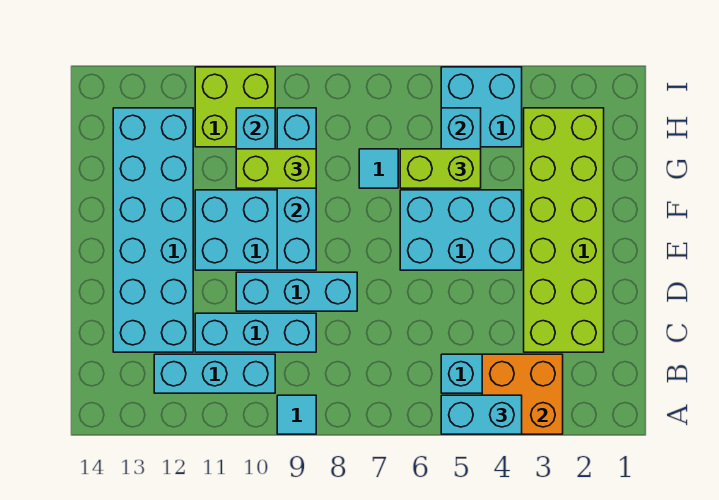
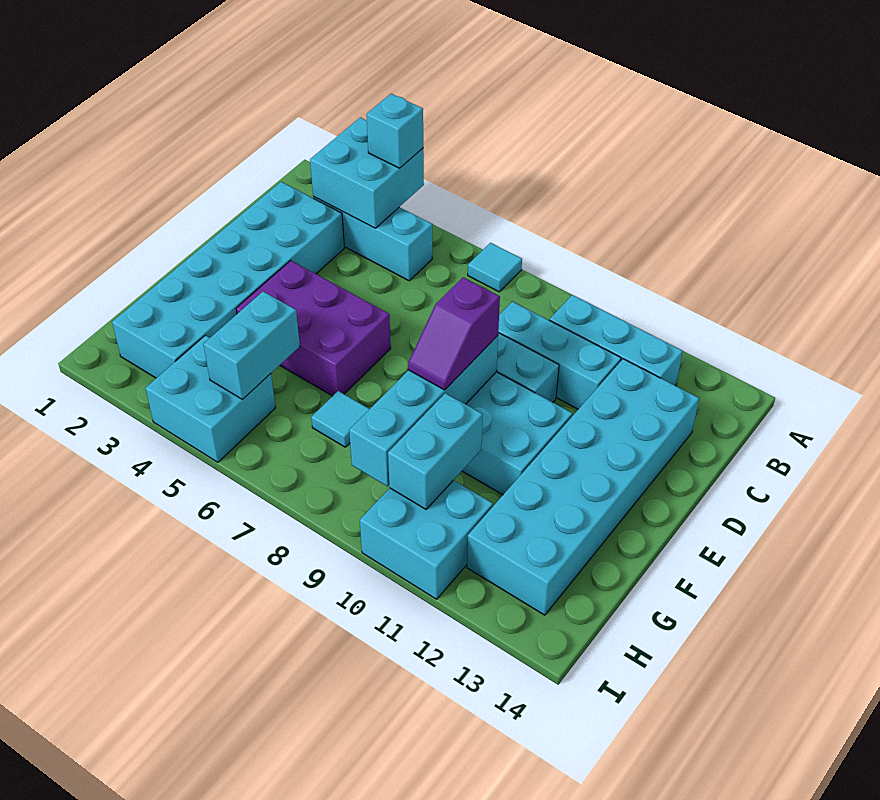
orange 2x2 brick [482,354,563,434] -> cyan 2x2 brick [310,117,424,228]
cyan 1x2 brick [441,395,522,434] -> cyan 1x1 brick [366,94,423,168]
cyan 1x1 tile [277,395,316,434] -> cyan 1x1 tile moved to [468,243,522,292]
lime 2x6 brick [524,108,604,352] -> cyan 2x6 brick [112,182,344,378]
cyan 2x3 brick [400,190,522,270] -> purple 2x3 brick [236,261,391,396]
none -> purple 1x2 slope [408,277,500,390]
lime 1x2 brick [400,149,481,188] -> none
lime 1x2 brick [236,149,316,188] -> none
lime 2x2 brick [195,67,275,147] -> cyan 2x2 brick [360,480,493,599]

